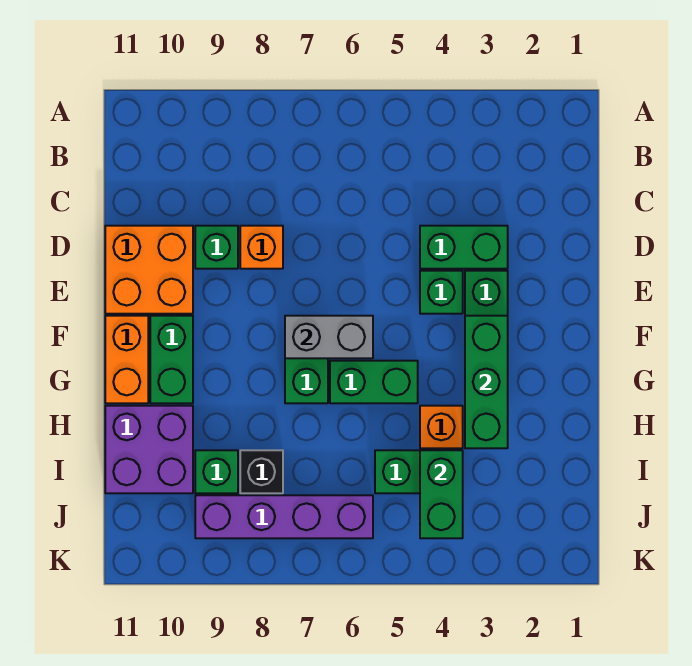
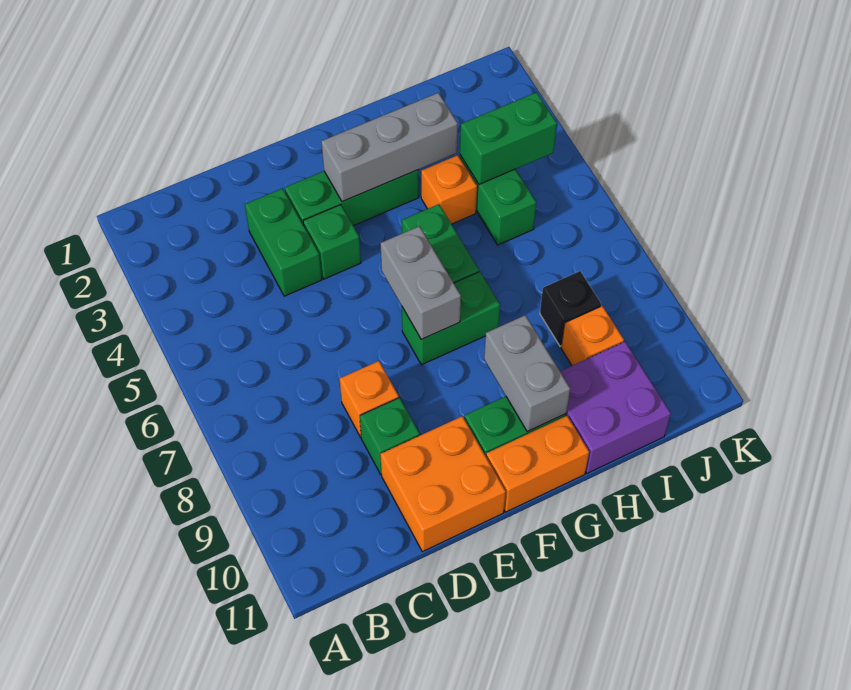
green 1x3 brick [465,316,508,448] -> grey 1x3 brick [321,93,458,202]
none -> grey 1x2 brick [484,315,570,432]
green 1x1 brick [195,450,238,493] -> orange 1x1 brick [561,306,624,366]
purple 1x4 brick [195,495,373,538] -> none

